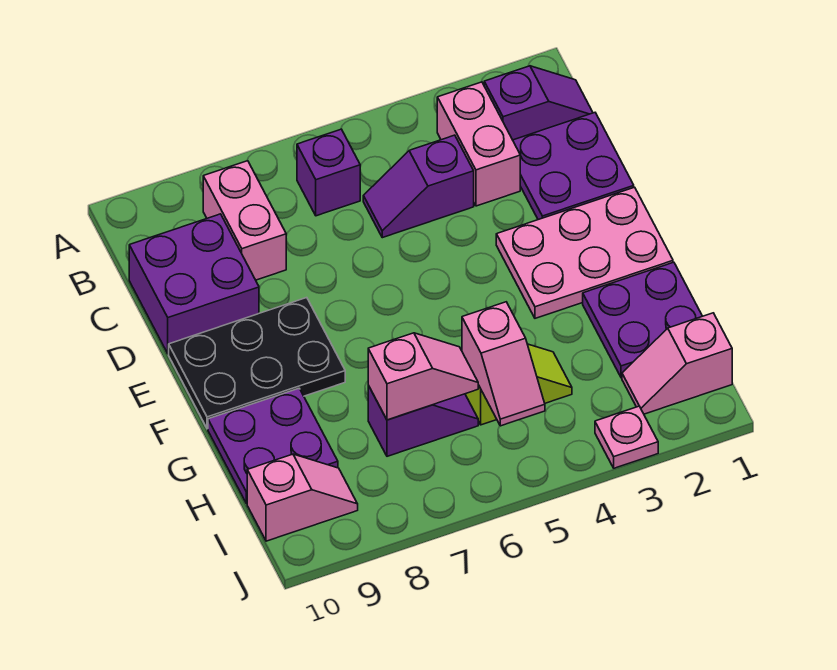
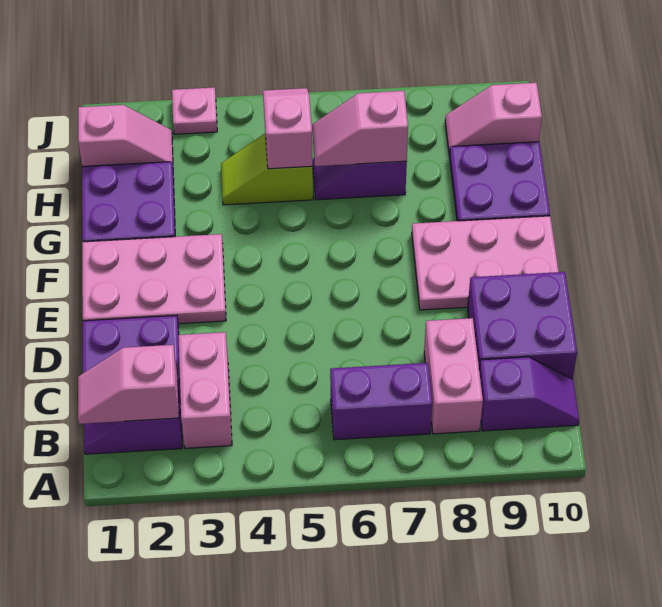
none -> pink 1x2 slope [78,345,179,424]
purple 1x1 brick [297,129,360,216] -> purple 1x2 brick [330,363,432,440]
purple 1x2 slope [363,135,474,238] -> purple 1x2 slope moved to [479,357,579,431]
black 2x3 plate [169,298,345,429] -> pink 2x3 plate [412,216,559,310]

